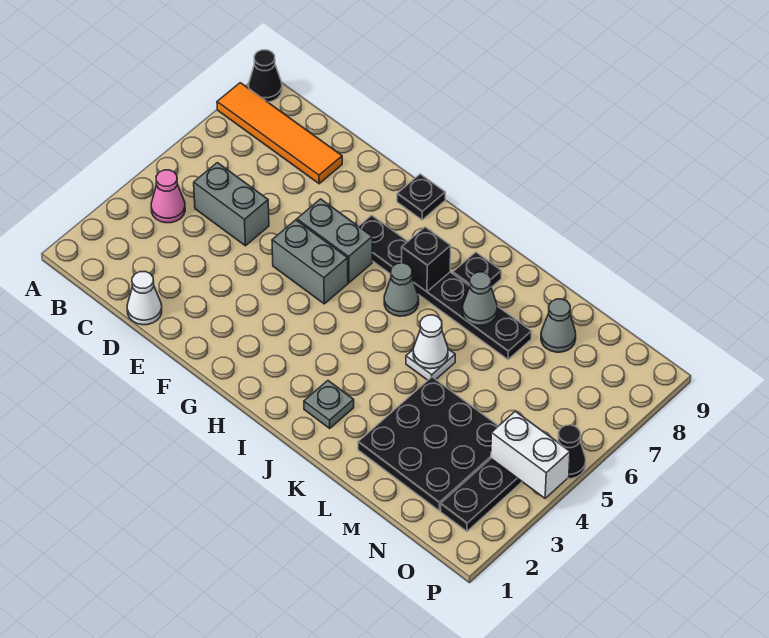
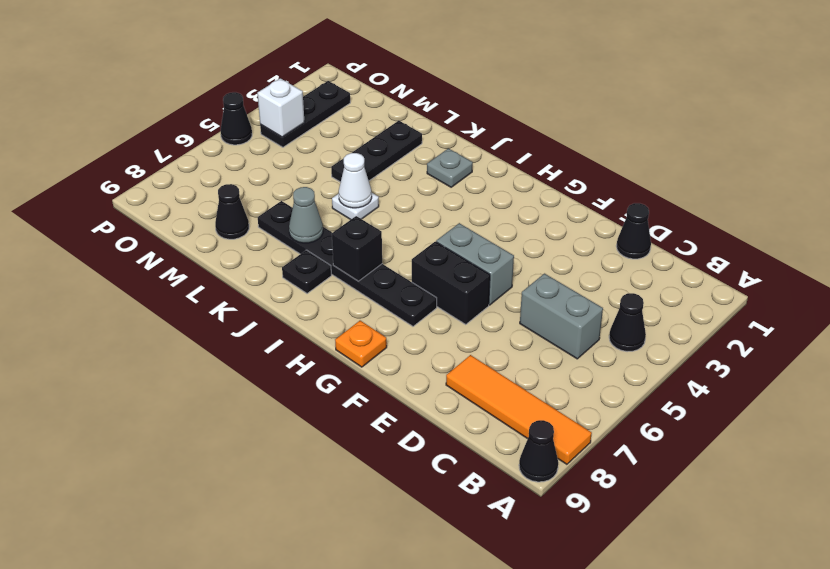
pink 1x1 cone [151,170,185,223] -> black 1x1 cone [609,293,646,352]
white 1x1 cone [127,271,162,325] -> black 1x1 cone [616,203,651,259]
grey 1x2 brick [297,199,372,283] -> black 1x2 brick [412,242,490,324]
black 1x1 plate [397,174,445,220] -> orange 1x1 plate [335,321,387,367]
grey 1x1 cone [384,263,419,316] -> none
black 3x3 plate [358,377,498,511] -> black 1x3 plate [331,121,422,182]
grey 1x1 cone [541,299,576,352] -> black 1x1 cone [215,184,249,239]
white 1x2 brick [491,411,570,498] -> white 1x1 brick [257,78,305,137]

